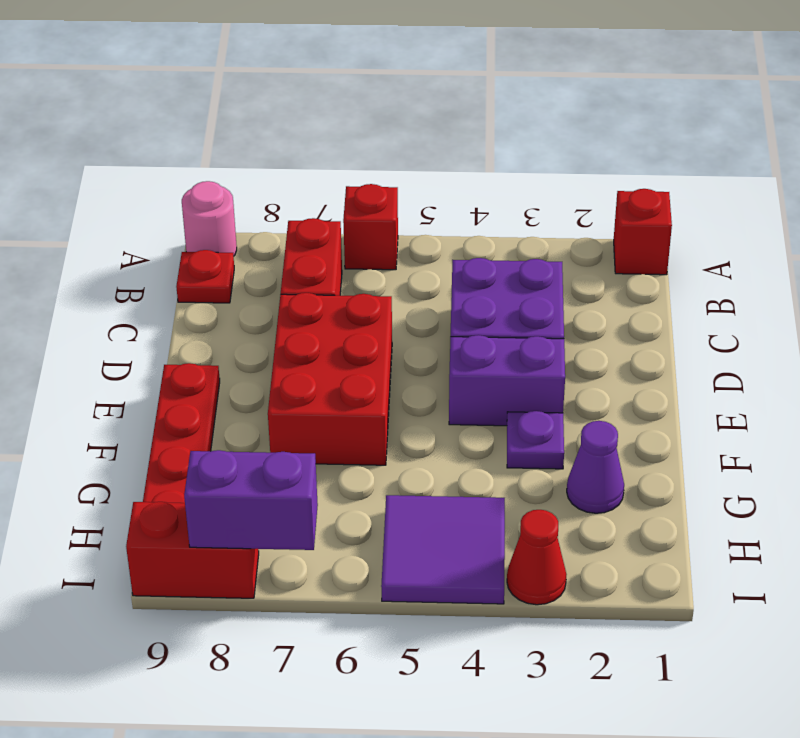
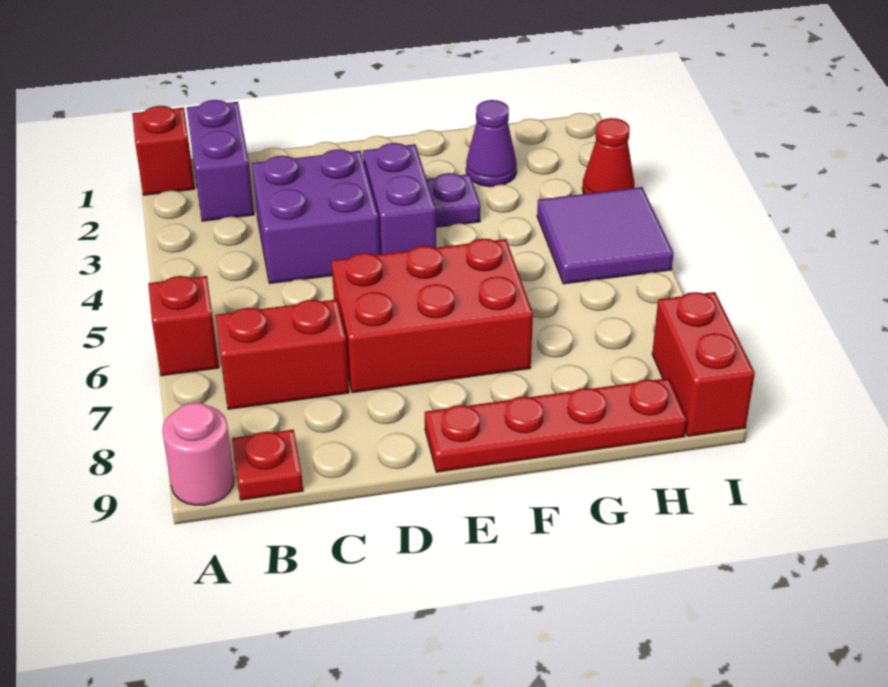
purple 1x2 brick [184,450,318,550] -> purple 1x2 brick moved to [187,100,254,221]

